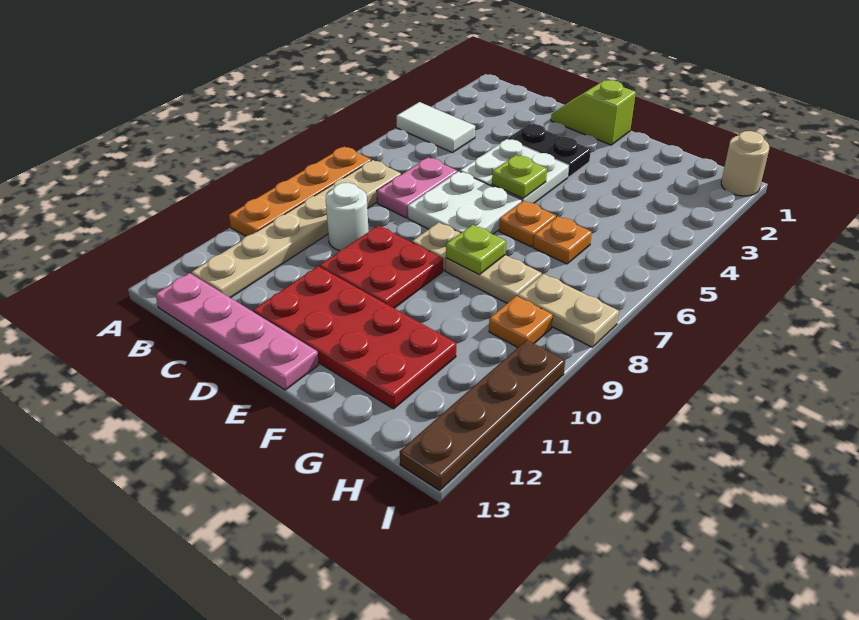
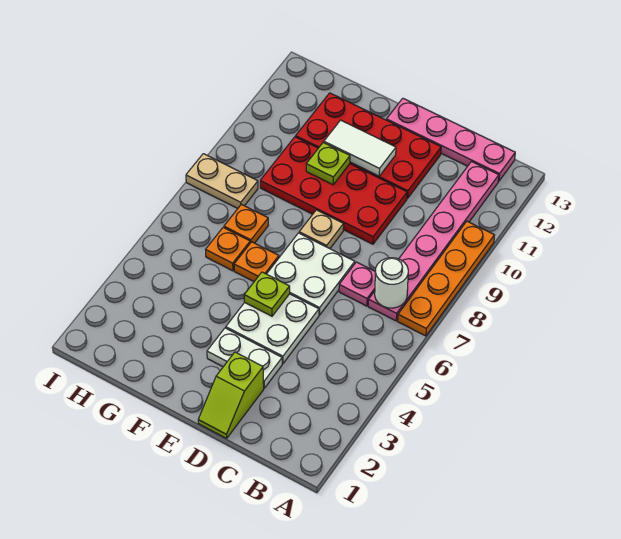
white 1x2 tile [397,102,475,153] -> white 1x2 tile moved to [324,120,396,176]
tan 1x6 plate [191,160,401,298] -> pink 1x6 plate [368,162,499,321]
pink 1x2 plate [377,157,457,218] -> pink 1x1 plate [339,262,375,306]
white 1x1 round brick [326,183,369,251] -> white 1x1 round brick moved to [375,258,408,308]
lime 1x2 slope [551,80,636,145] -> lime 1x2 slope turned to [198,352,264,438]
black 1x2 plate [508,124,591,177] -> white 1x2 plate [207,328,282,388]
red 2x2 plate [320,226,443,308] -> red 2x4 plate [260,137,407,244]
tan 1x2 plate [446,255,542,303] -> none
lime 1x1 plate [446,225,506,275] -> lime 1x1 plate moved to [306,143,350,185]
orange 1x1 plate [489,296,553,347] -> orange 1x1 plate moved to [224,204,268,243]
tan 1x1 round brick [721,131,769,196] -> none
brown 1x4 plate [400,340,565,491] -> none

